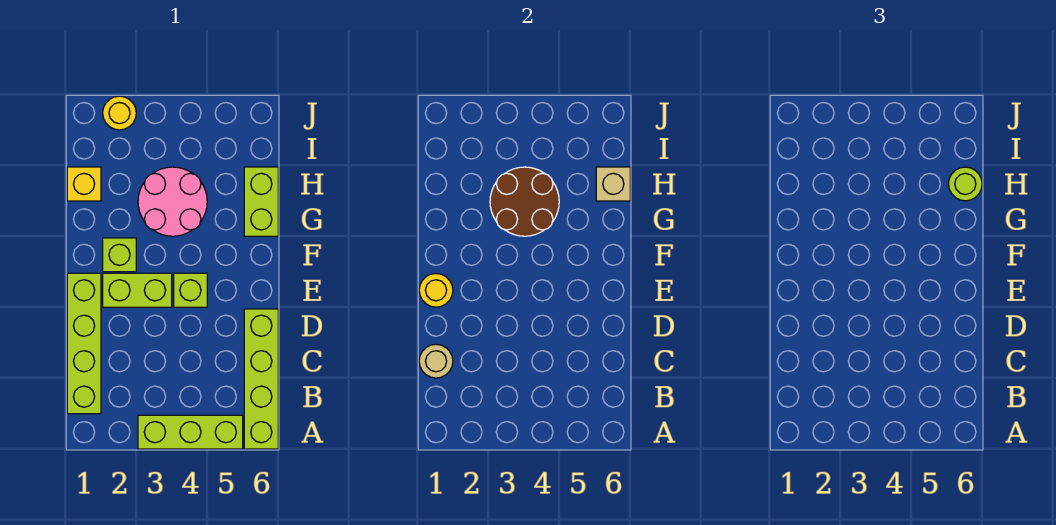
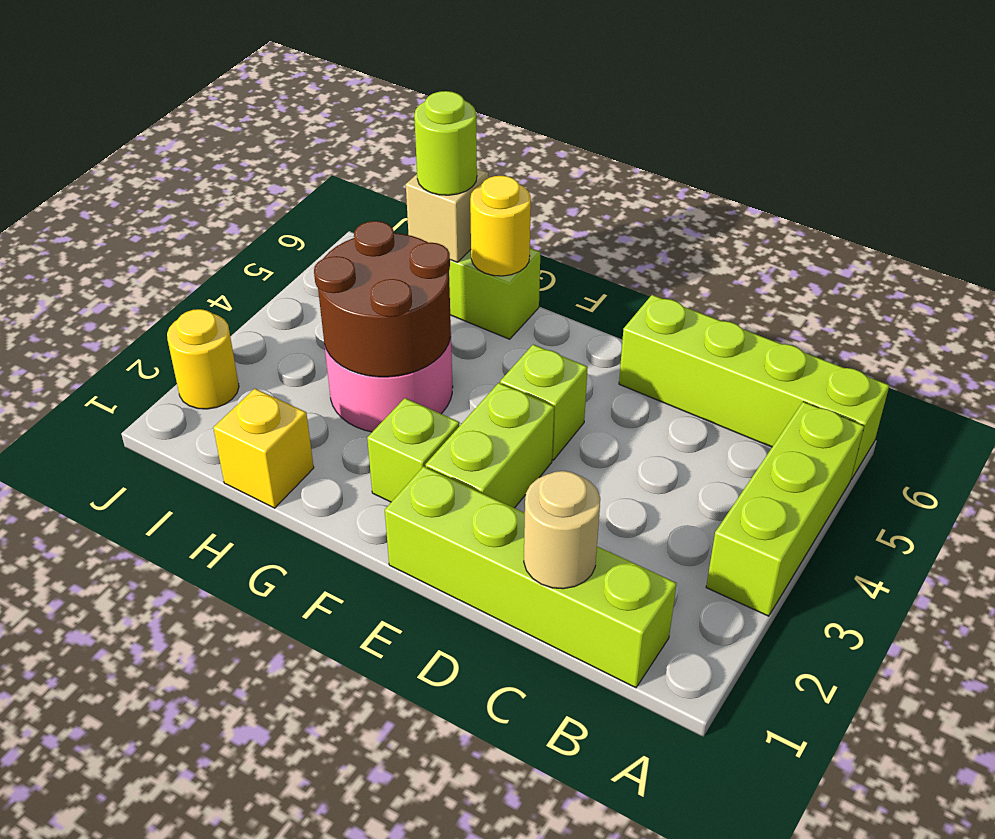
yellow 1x1 round brick [419,274,453,307] -> yellow 1x1 round brick moved to [470,176,531,276]

